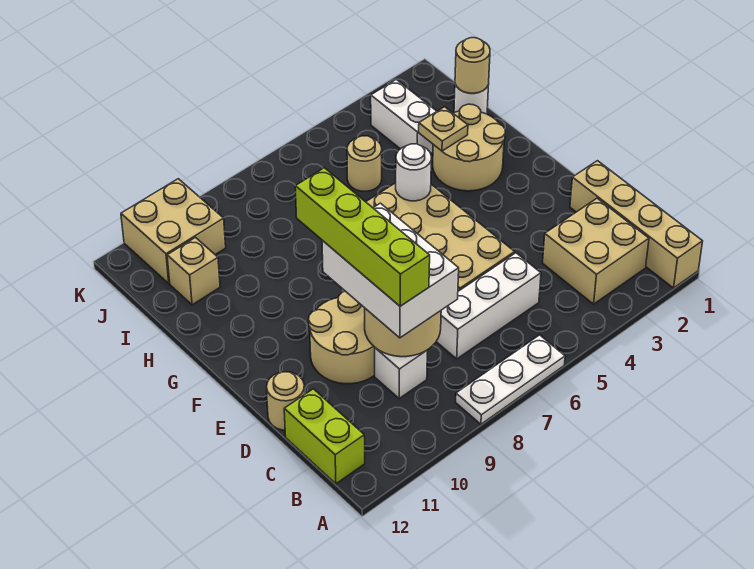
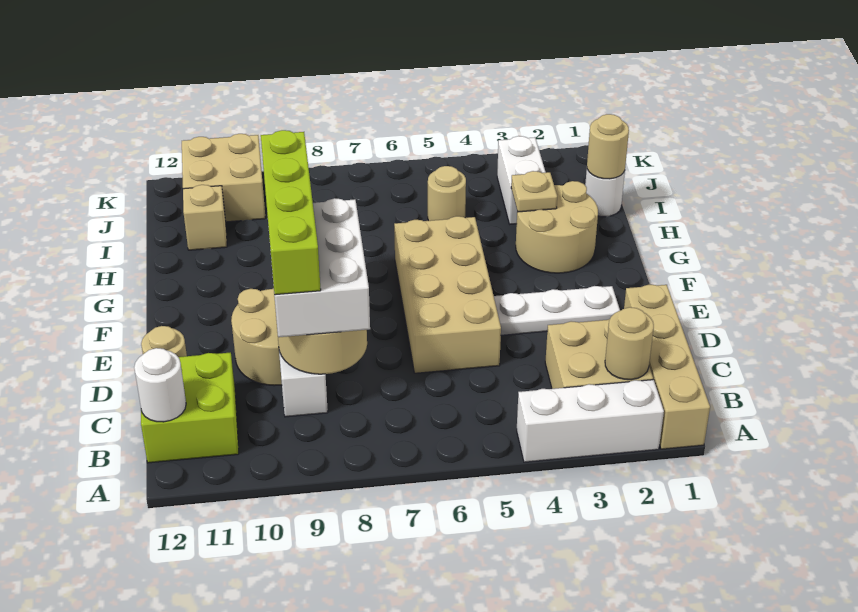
white 1x3 plate [456,335,565,424] -> white 1x3 plate moved to [494,286,620,335]
none -> tan 1x1 round brick [605,307,654,380]
lime 1x2 brick [284,389,365,484] -> lime 2x2 brick [141,352,239,463]
white 1x3 brick [436,253,541,359] -> white 1x3 brick moved to [517,380,664,462]
white 1x1 round brick [396,144,432,201] -> white 1x1 round brick moved to [134,348,186,422]

